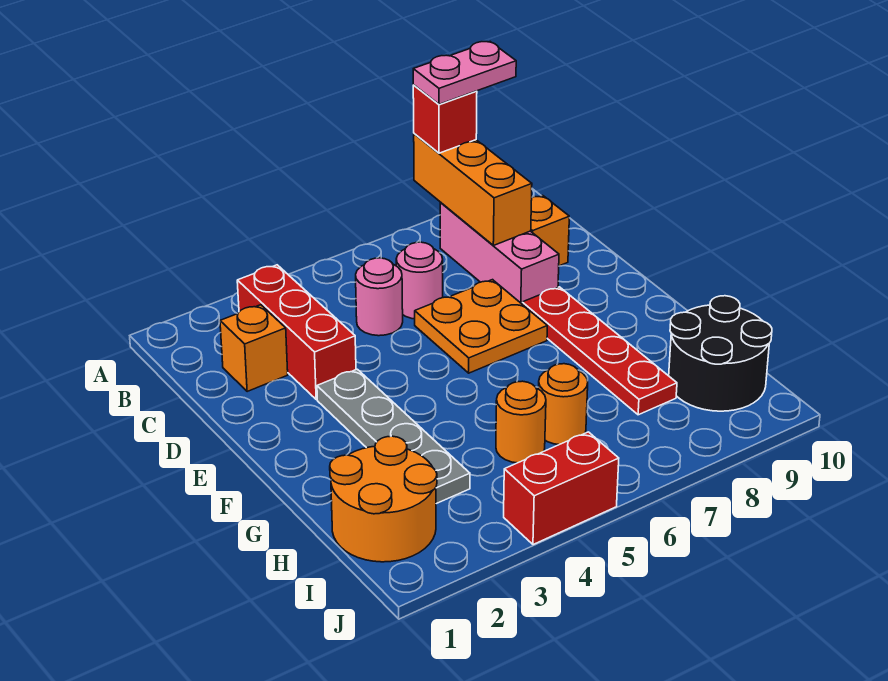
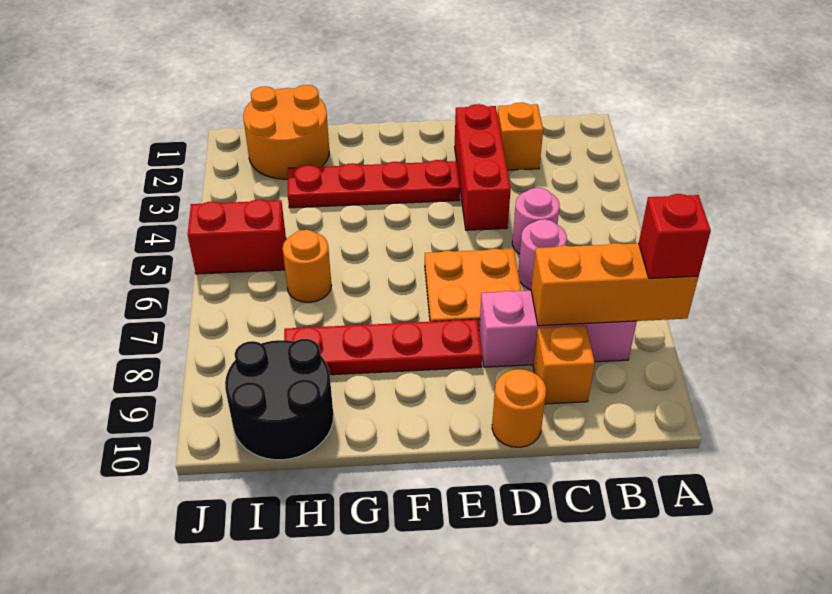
pink 1x2 plate [413,42,516,104] -> none
red 1x3 brick [237,265,356,400] -> red 1x3 brick turned to [455,104,511,230]
grey 1x4 plate [317,369,470,504] -> red 1x4 plate [288,160,460,208]
orange 1x1 round brick [496,381,546,463] -> orange 1x1 round brick moved to [492,369,546,447]
red 1x2 brick [504,432,619,545] -> red 1x2 brick turned to [188,200,286,274]

